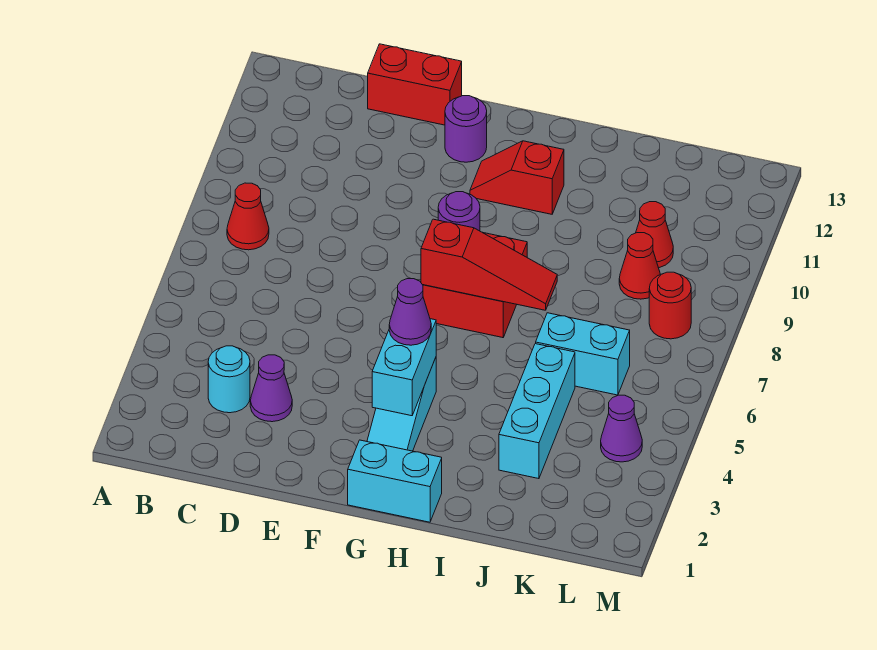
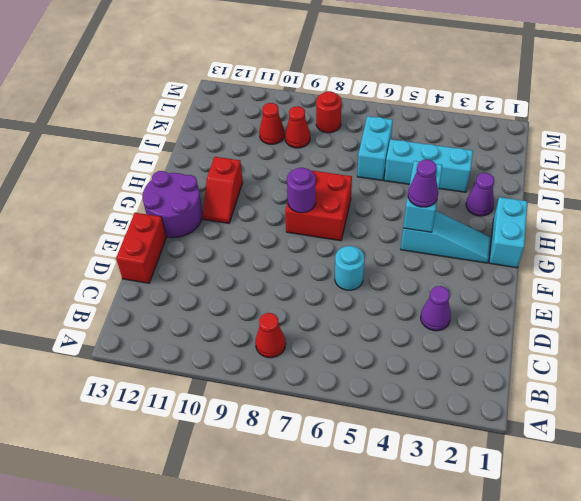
cyan 1x1 round brick [208,346,250,413] -> cyan 1x1 round brick moved to [335,246,364,290]
purple 1x1 round brick [445,96,487,162] -> purple 2x2 round brick [143,171,203,238]
cyan 1x2 brick [372,319,436,416] -> cyan 1x2 brick turned to [403,161,442,232]
red 1x3 slope [421,219,557,310] -> none
purple 1x1 cone [601,395,642,462] -> purple 1x1 cone moved to [466,173,494,216]

